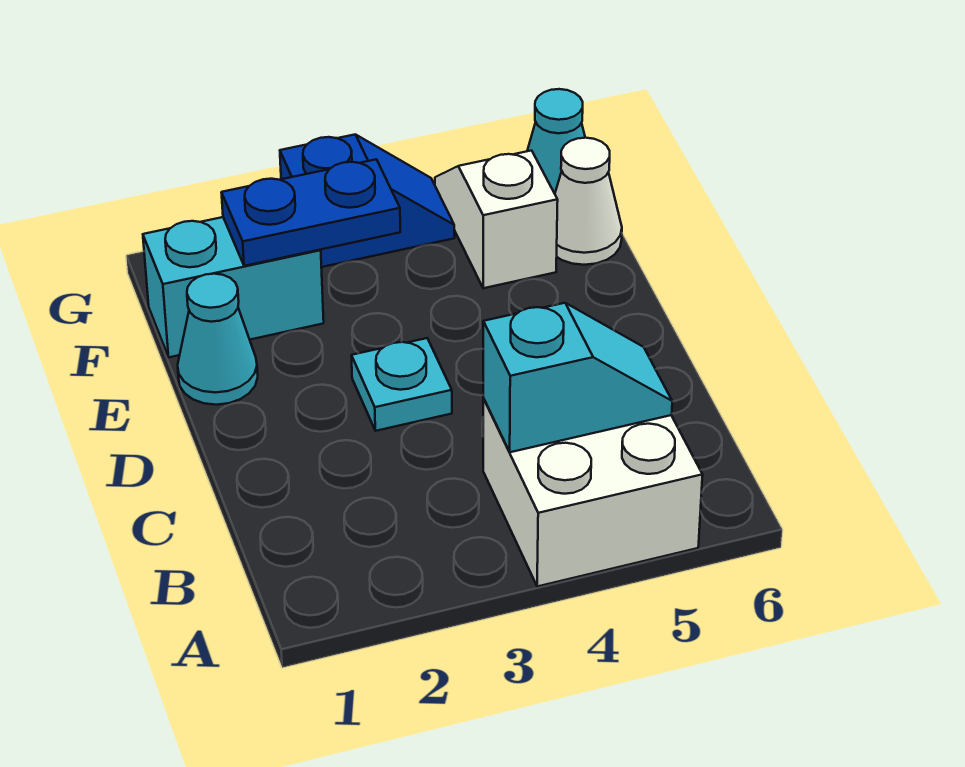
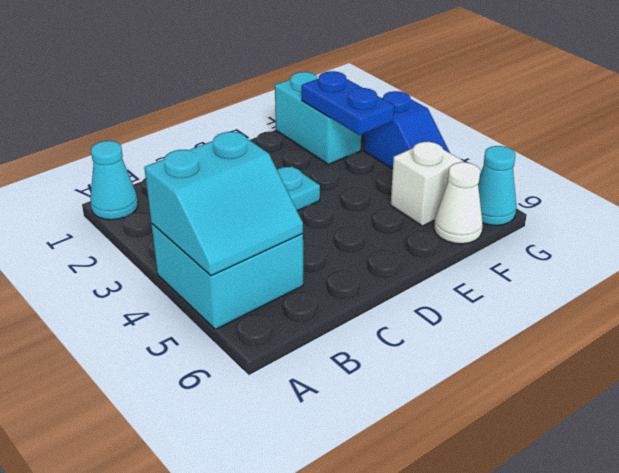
white 2x2 brick [483,398,703,587] -> cyan 2x2 brick [151,223,303,329]
cyan 1x2 slope [483,303,672,452] -> cyan 2x2 slope [144,132,303,276]
cyan 1x1 cone [178,274,258,405] -> cyan 1x1 cone moved to [90,141,138,220]

